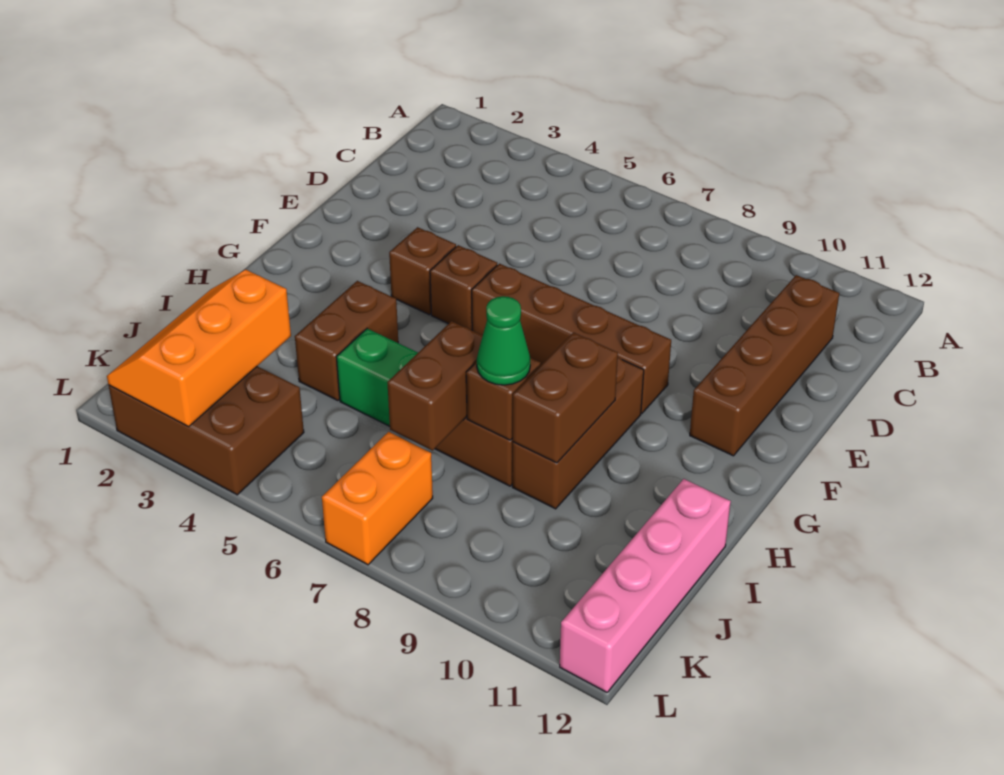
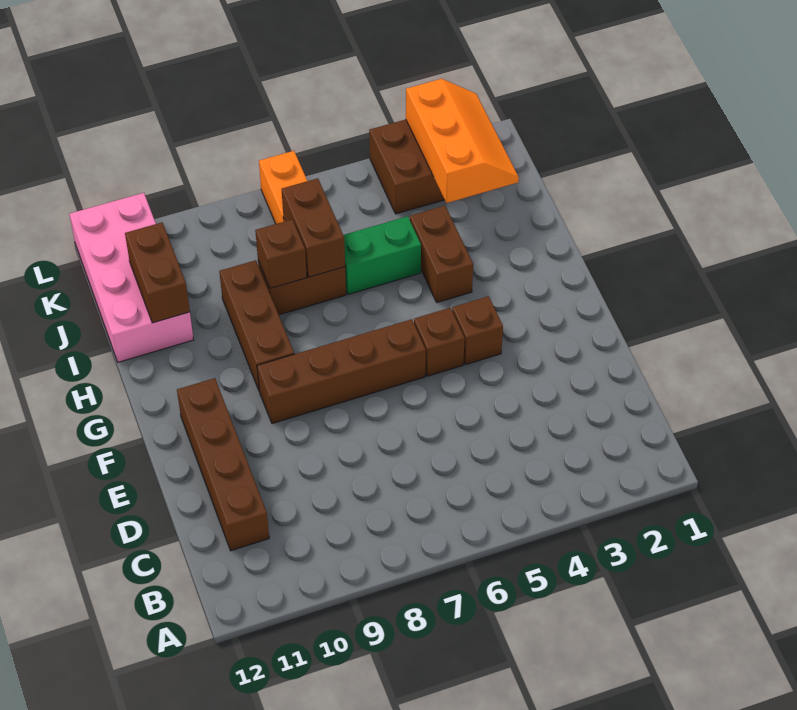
brown 1x2 brick [513,333,618,463] -> brown 1x2 brick moved to [125,223,190,323]
green 1x1 cone [477,296,530,385] -> none
pink 1x4 brick [560,479,731,692] -> pink 2x4 brick [69,193,194,362]

